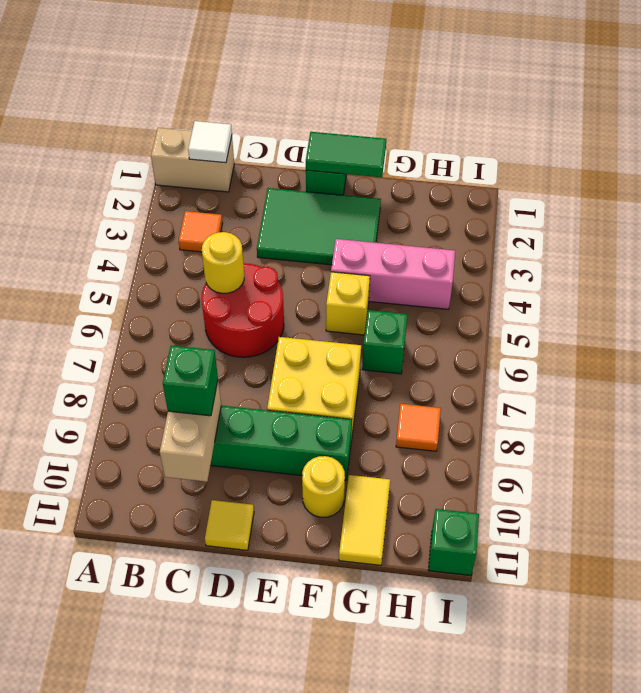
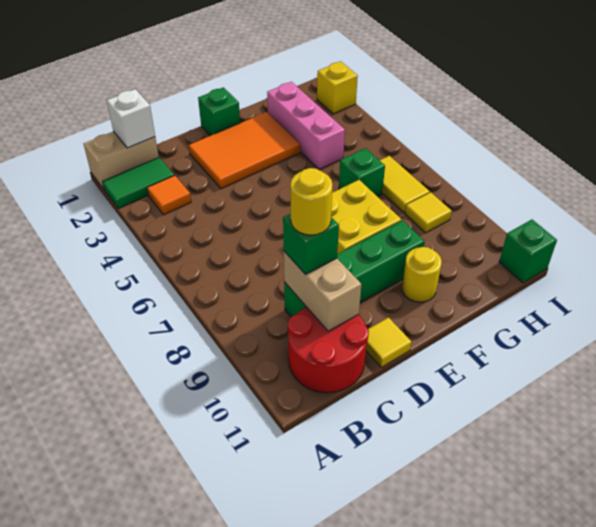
white 1x1 tile [188,121,232,163] -> white 1x1 brick [107,89,155,148]
red 2x2 round brick [202,263,284,357] -> red 2x2 round brick moved to [288,307,369,393]
yellow 1x1 round brick [202,232,244,293] -> yellow 1x1 round brick moved to [290,168,332,235]
green 2x3 tile [257,188,381,265] -> orange 2x3 tile [189,112,300,189]
green 1x2 tile [306,132,386,177] -> green 1x2 tile moved to [103,158,174,209]
pink 1x3 brick [331,239,455,309] -> pink 1x3 brick turned to [267,82,345,170]
yellow 1x1 brick [326,272,370,335] -> yellow 1x1 brick moved to [317,61,358,114]
yellow 1x2 tile [339,475,390,565] -> yellow 1x2 tile moved to [380,156,430,213]
orange 1x1 tile [396,404,441,451] -> yellow 1x1 tile [405,192,452,233]

